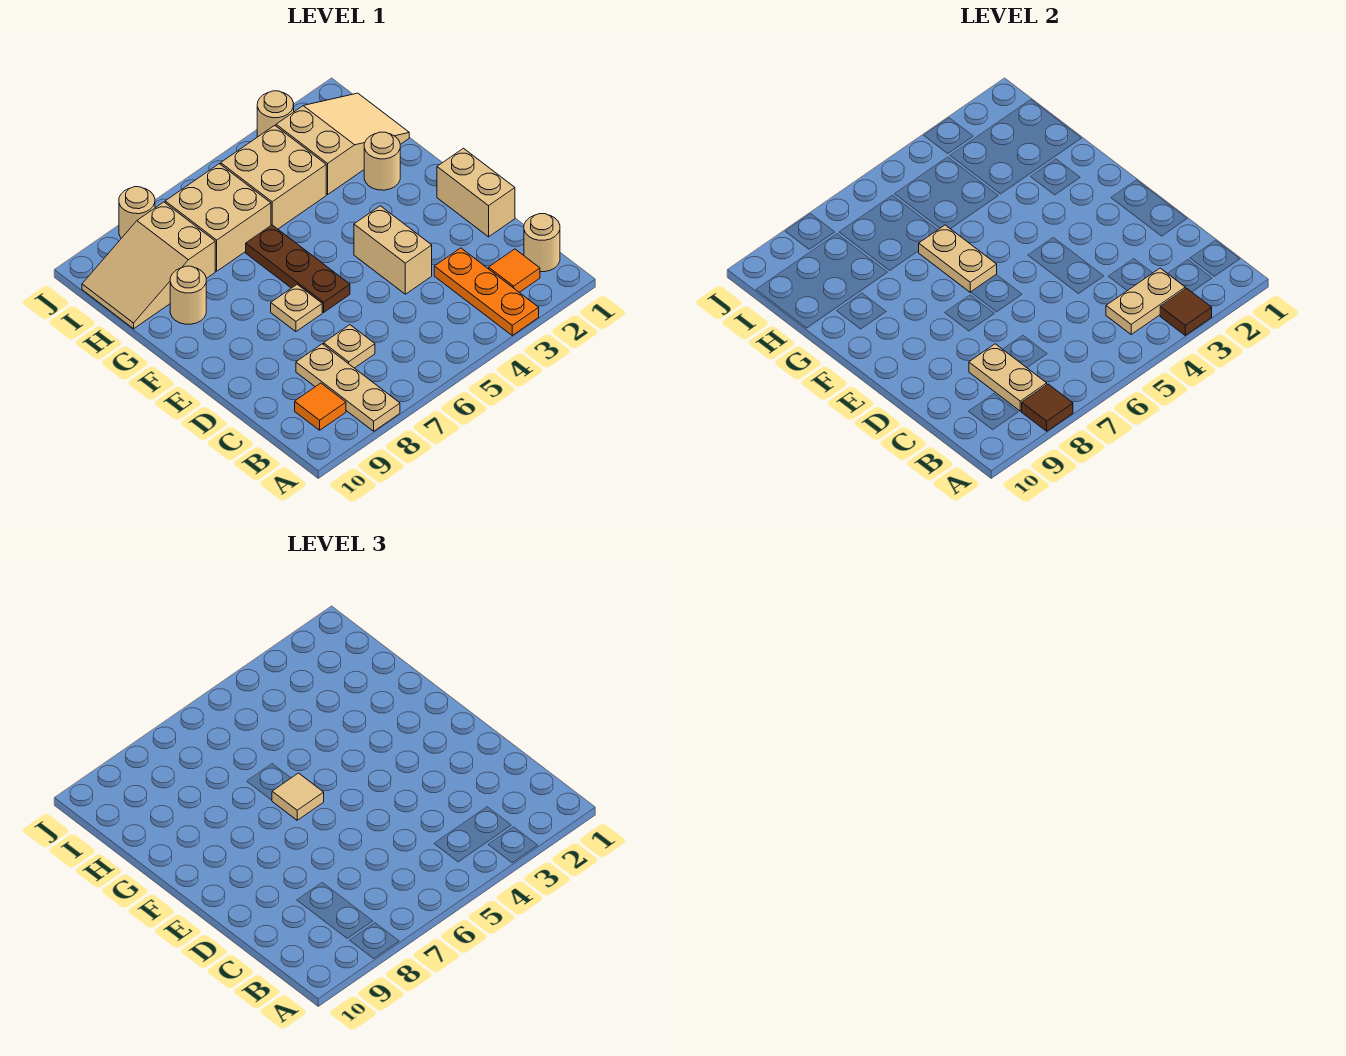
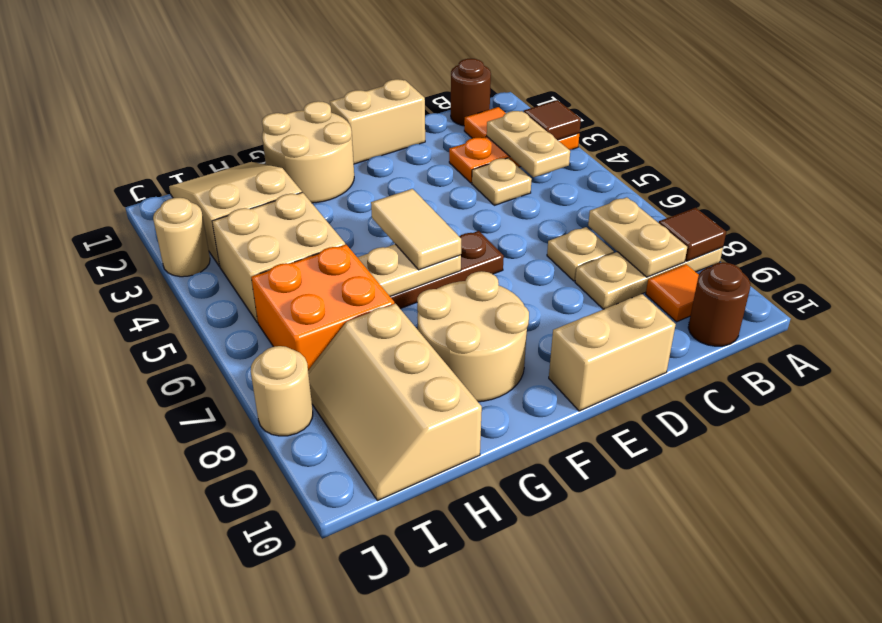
tan 1x1 round brick [524,214,560,272] -> brown 1x1 round brick [451,59,491,126]
tan 1x2 plate [969,344,1047,411] -> tan 1x2 plate turned to [588,197,687,277]
none -> brown 1x1 round brick [688,262,751,346]
tan 1x2 brick [354,206,432,294] -> tan 1x2 brick moved to [549,294,676,411]
tan 1x1 plate [271,285,322,332] -> tan 1x1 plate moved to [472,158,532,205]
tan 1x1 tile [272,773,324,820] -> tan 1x2 tile [371,189,461,270]
tan 1x1 round brick [364,132,400,190] -> tan 2x2 round brick [262,101,354,203]
tan 1x1 round brick [170,266,206,324] -> tan 2x2 round brick [417,271,529,402]
tan 2x2 brick [165,164,271,271] -> orange 2x2 brick [251,245,394,370]
tan 2x3 slope [82,202,215,329] -> tan 2x3 slope turned to [308,304,482,501]

